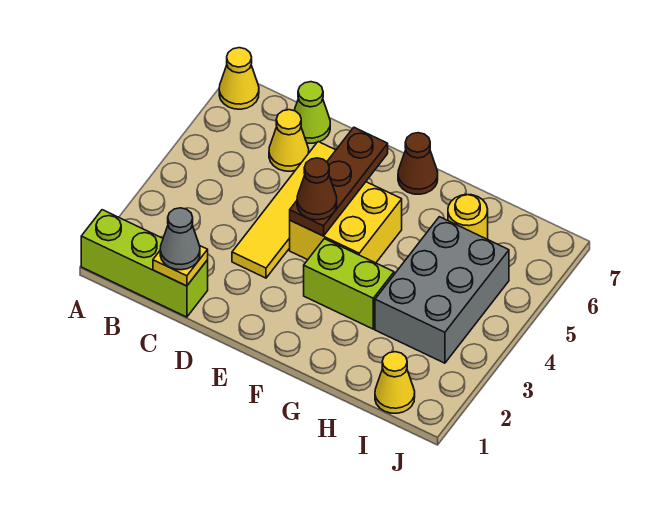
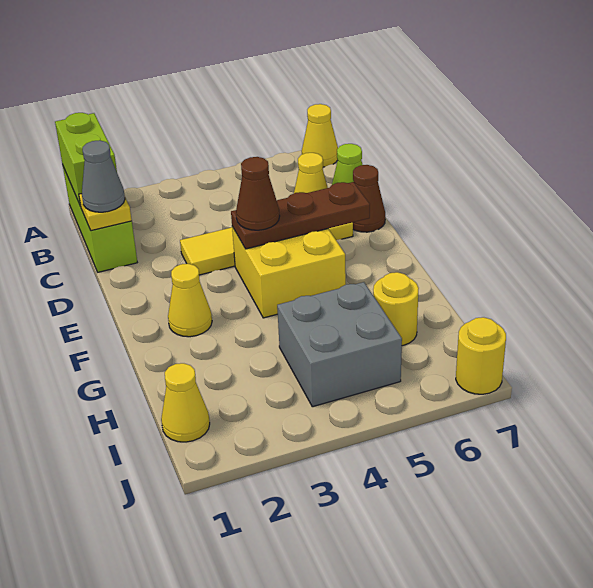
none -> yellow 1x1 cone [168,264,212,337]
lime 1x2 brick [304,239,394,329] -> lime 1x2 brick moved to [55,113,117,206]
brown 1x1 cone [398,133,438,194] -> brown 1x1 cone moved to [353,165,385,232]
grey 2x3 brick [375,217,509,363] -> grey 2x2 brick [277,282,402,407]
none -> yellow 1x1 round brick [456,317,506,394]

